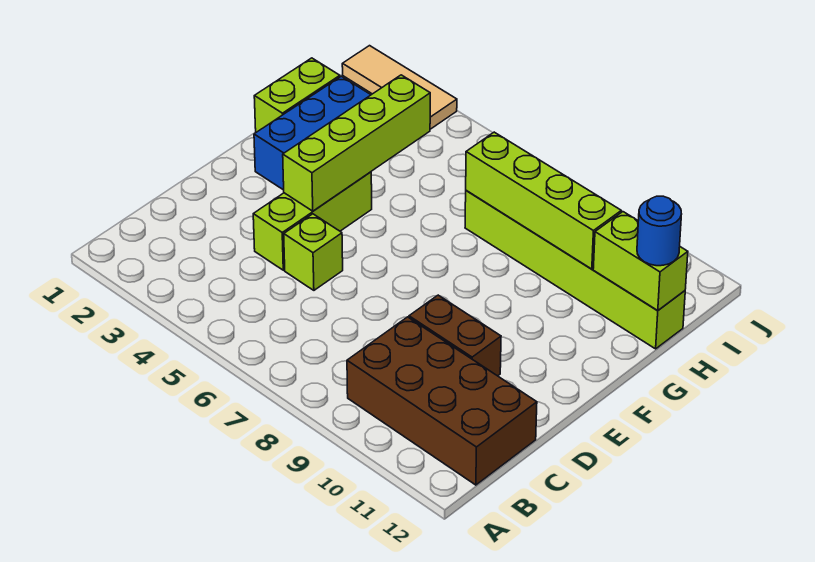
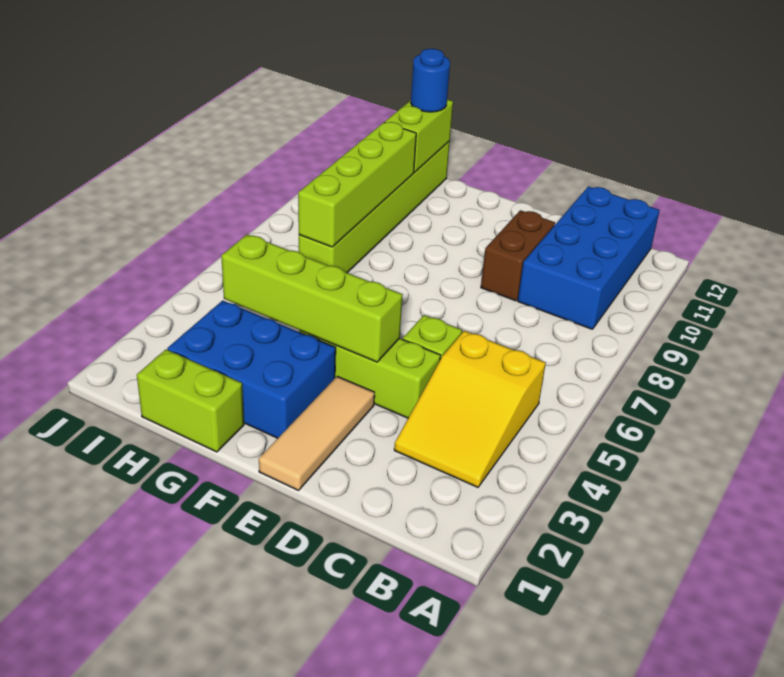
none -> yellow 2x3 slope [394,331,546,487]
brown 2x4 brick [347,317,537,485] -> blue 2x4 brick [518,187,660,329]
tan 1x3 tile [342,46,457,129] -> tan 1x3 tile moved to [259,376,375,490]

